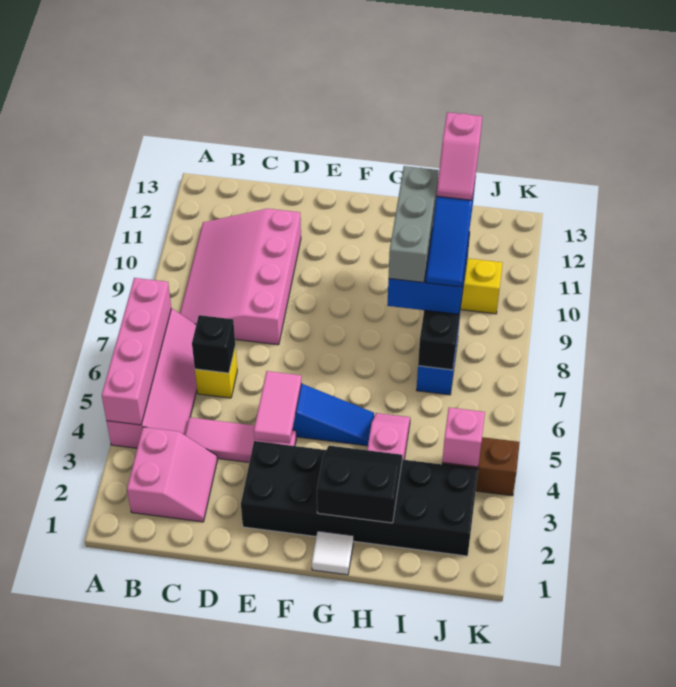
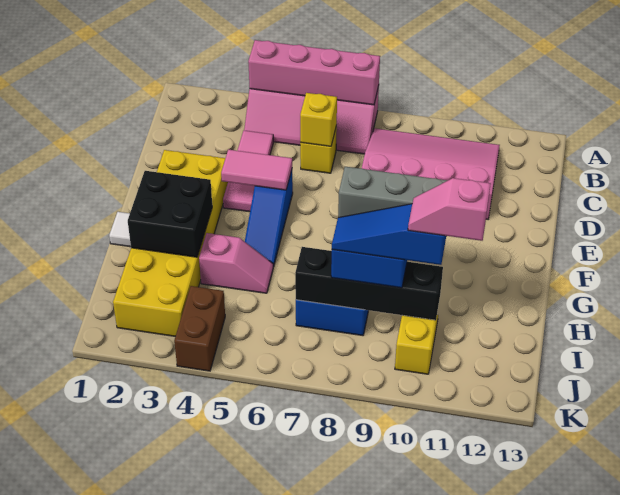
pink 2x2 slope [127,427,217,522] -> none
black 1x1 brick [192,315,235,373] -> yellow 1x1 brick [300,93,337,146]
black 2x6 brick [241,441,478,556] -> yellow 2x6 brick [113,150,228,336]
black 2x2 slope [317,446,402,523] -> black 2x2 brick [128,171,212,257]
pink 1x1 brick [442,408,485,467] -> none

